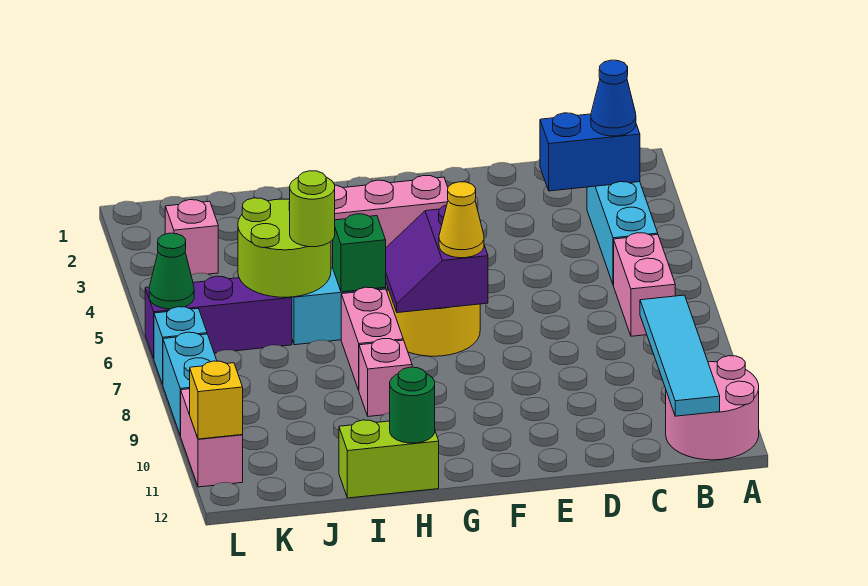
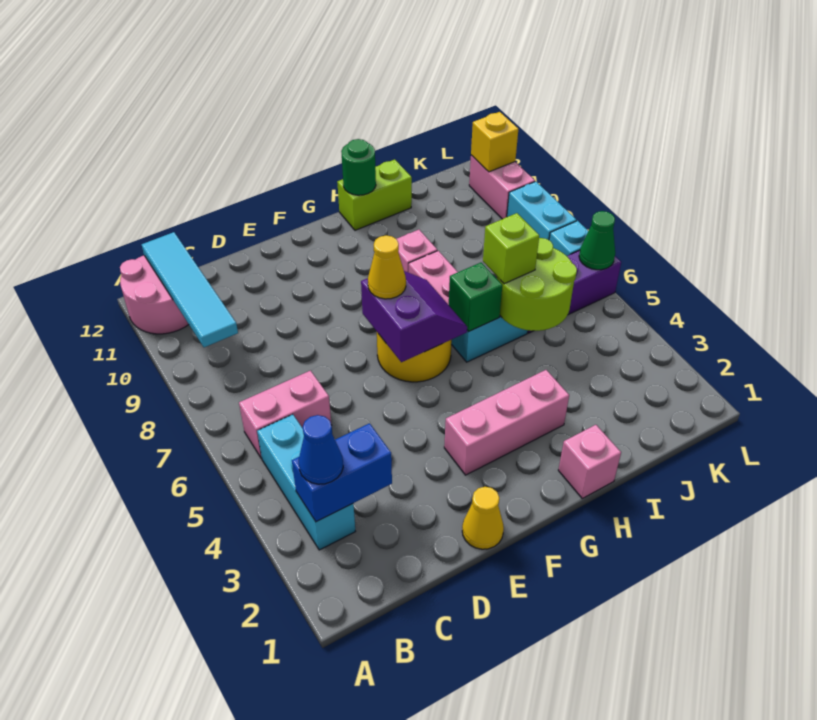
pink 1x2 brick [614,233,675,336] -> pink 1x2 brick turned to [239,371,331,459]
none -> yellow 1x1 cone [462,487,504,549]
lime 1x1 round brick [289,171,335,247] -> lime 1x1 brick [483,213,539,284]
pink 1x1 brick [165,200,218,275] -> pink 1x1 brick moved to [558,425,621,498]

